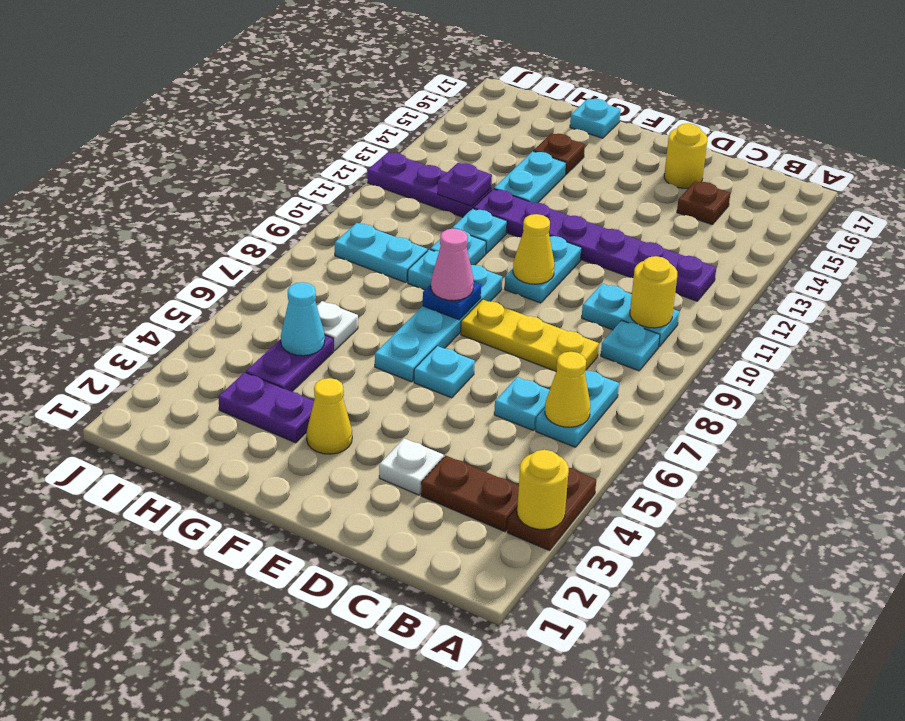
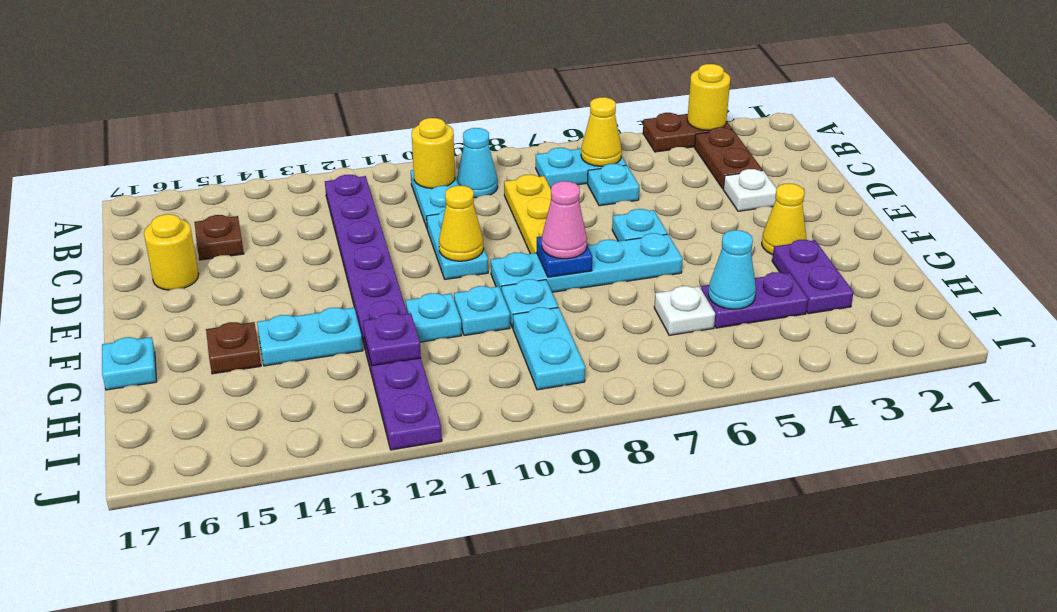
cyan 1x1 plate [601,320,660,371] -> cyan 1x1 cone [457,128,498,198]
cyan 1x2 plate [505,236,582,303] -> cyan 1x2 plate turned to [427,210,488,279]

